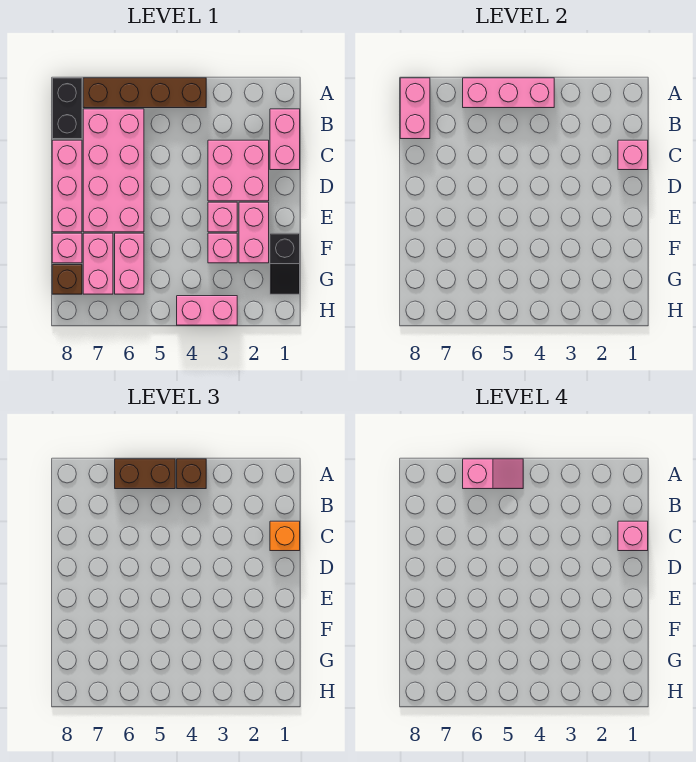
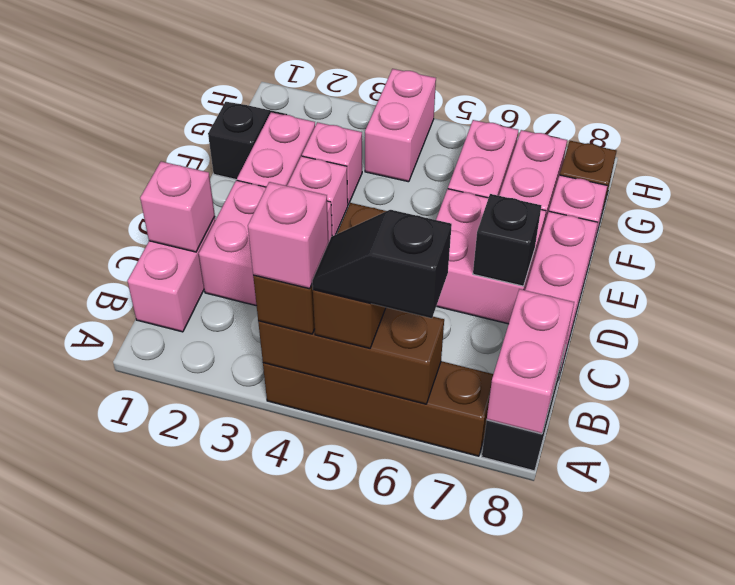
pink 1x3 brick [463,78,554,108] -> brown 1x3 brick [258,307,444,404]
brown 1x2 brick [115,459,175,489] -> brown 1x2 brick turned to [313,203,386,348]
pink 1x2 slope [463,459,523,489] -> black 1x2 slope [312,210,452,318]
pink 2x4 brick [83,109,144,232] -> pink 2x2 brick [436,189,546,324]
orange 1x1 brick [270,521,300,551] -> none
pink 1x1 brick [618,521,648,551] -> pink 1x1 brick moved to [248,182,329,289]
none -> black 1x1 brick [473,194,542,286]
pink 1x2 brick [177,296,237,325] -> pink 1x2 brick turned to [365,69,436,182]

